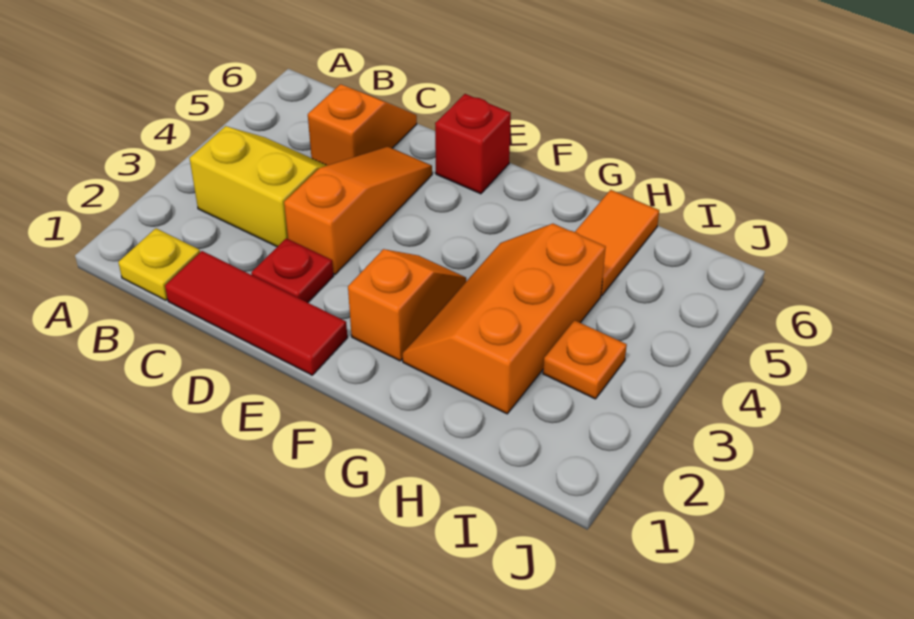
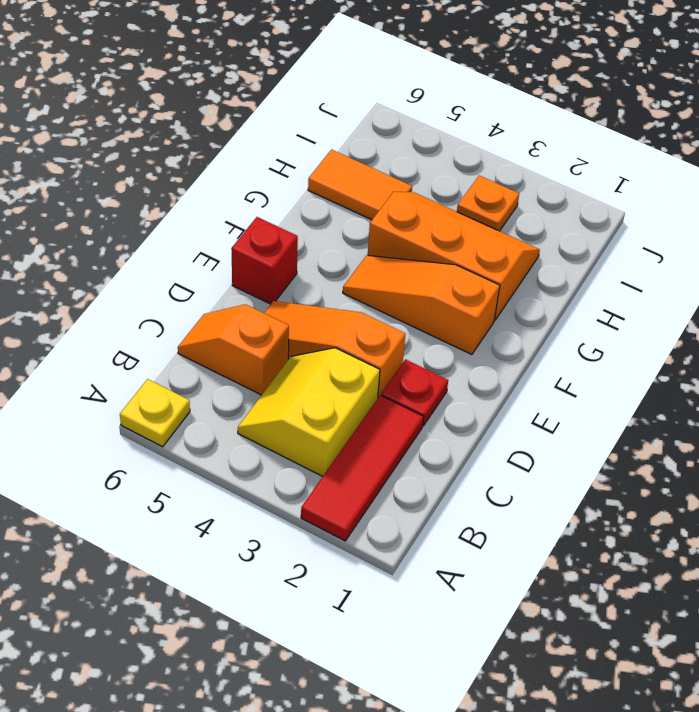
yellow 1x1 plate [118,228,200,300] -> yellow 1x1 plate moved to [120,379,190,447]
red 1x3 tile [165,251,347,375] -> red 1x3 tile moved to [301,395,424,541]
orange 1x2 slope [348,249,466,361] -> orange 1x3 slope [343,255,500,355]
orange 2x3 slope [403,224,606,414] -> orange 2x3 slope turned to [368,192,540,320]

